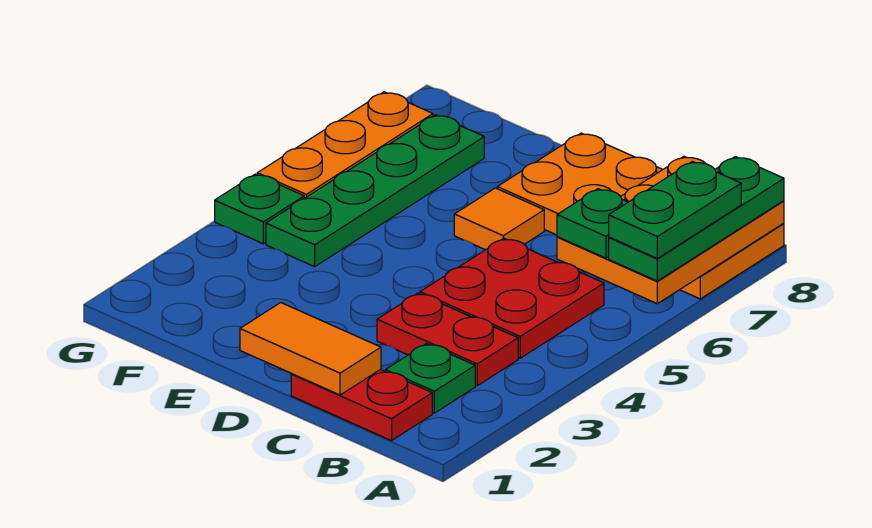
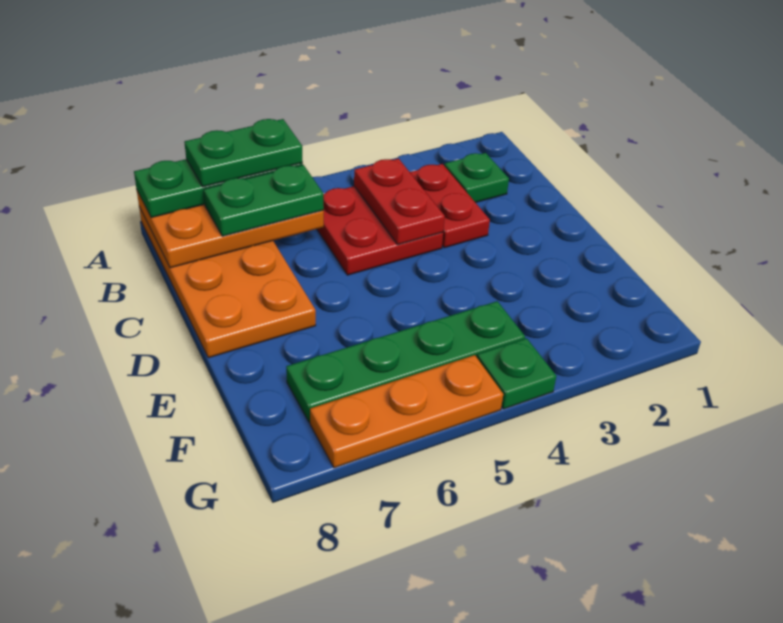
red 1x2 plate [291,370,432,441] -> red 1x2 plate moved to [354,159,445,245]
green 1x1 plate [557,189,628,258] -> green 1x2 plate [204,165,324,236]
orange 1x2 tile [240,303,381,395] -> none
orange 1x1 tile [454,188,544,250] -> none

